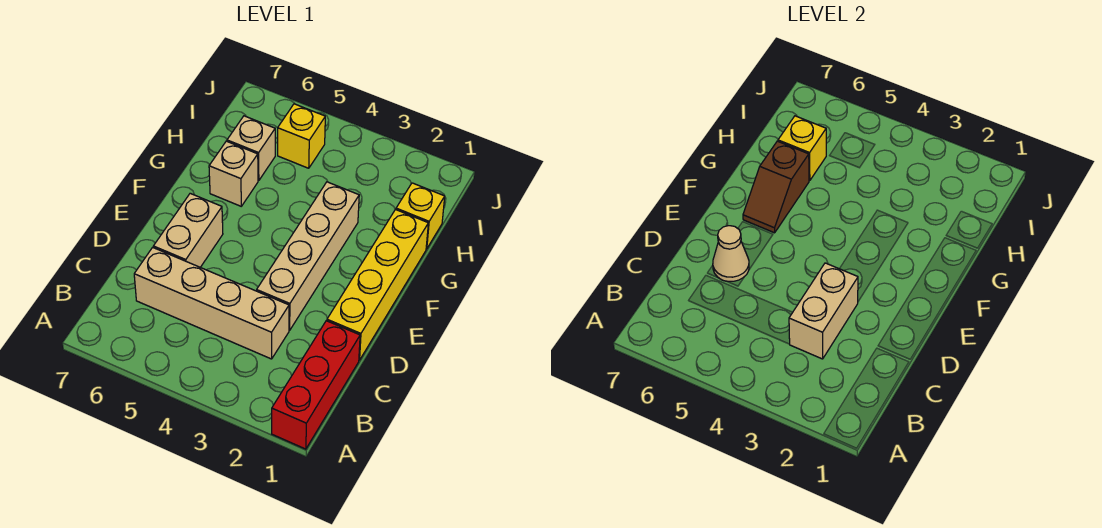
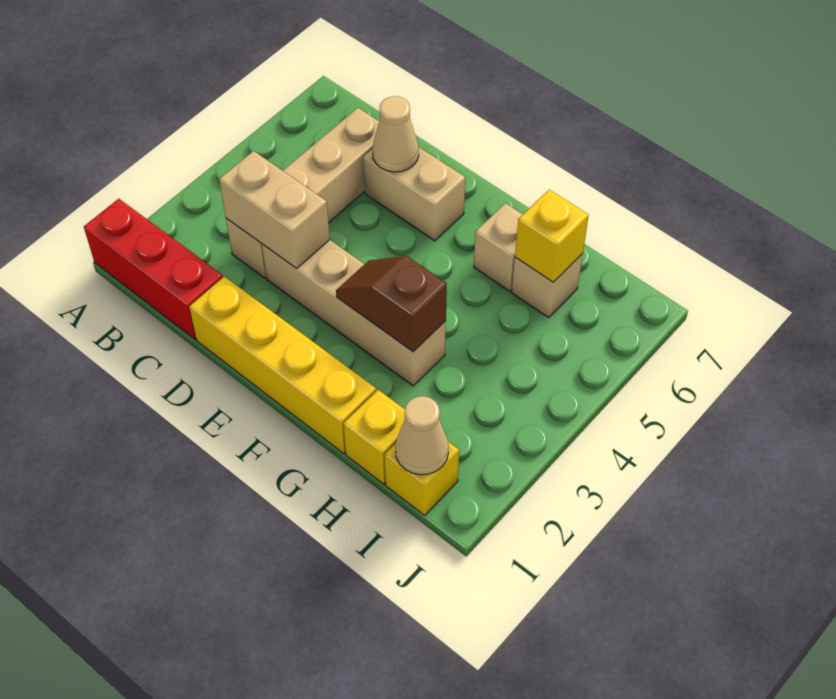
brown 1x2 slope [743,141,809,233] -> brown 1x2 slope moved to [336,256,447,352]
none -> tan 1x1 cone [395,396,449,475]
yellow 1x1 brick [278,104,325,168] -> yellow 1x1 brick moved to [385,441,459,515]

